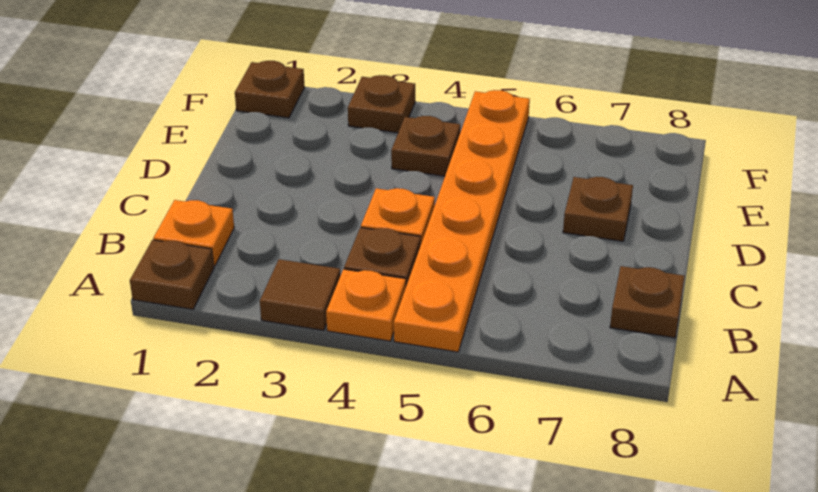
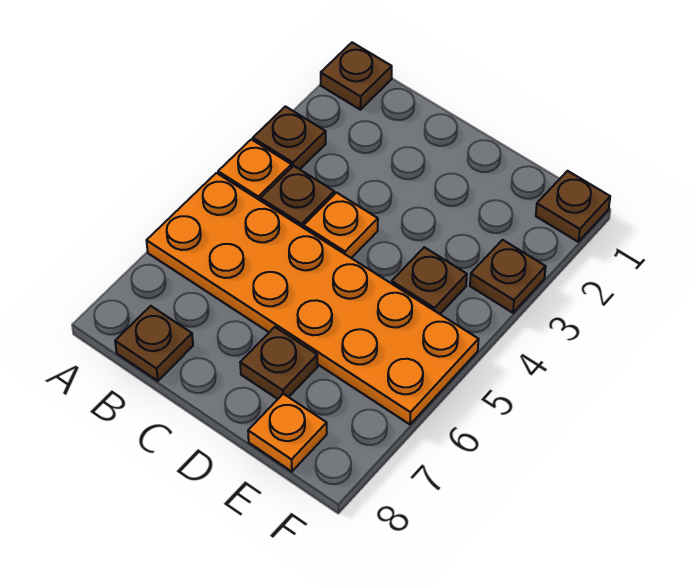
brown 1x1 tile [260,259,340,330] -> brown 1x1 plate [253,106,326,169]
orange 1x6 plate [394,90,530,352] -> orange 2x6 plate [147,173,479,424]
orange 1x1 plate [153,200,234,266] -> orange 1x1 plate moved to [248,394,327,471]

